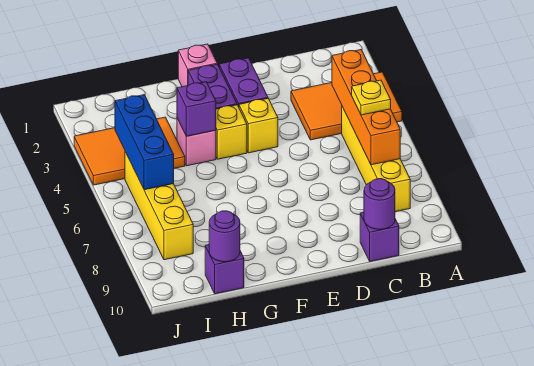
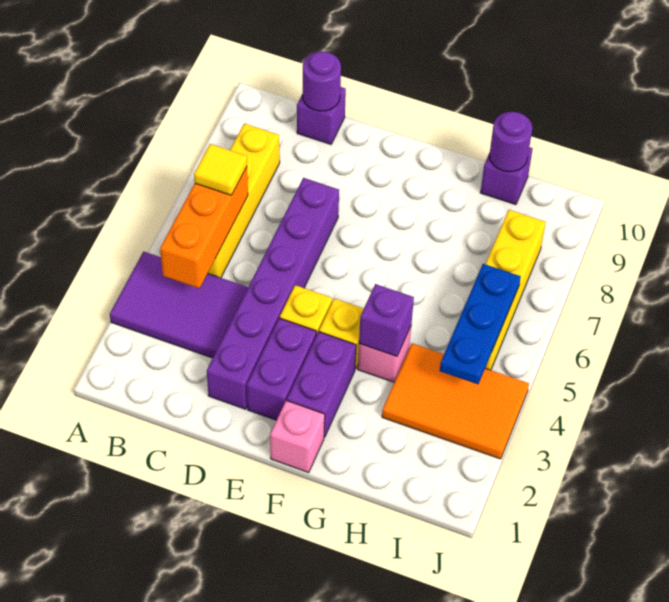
orange 2x3 tile [291,72,402,140] -> purple 2x3 tile [110,251,248,358]
orange 1x4 brick [332,50,400,165] -> orange 1x3 brick [160,167,248,288]
yellow 1x1 plate [352,80,391,115] -> yellow 1x1 tile [194,144,247,195]
none -> purple 1x6 brick [207,178,339,409]
blue 1x3 brick [115,95,174,190] -> blue 1x3 plate [440,264,521,384]

